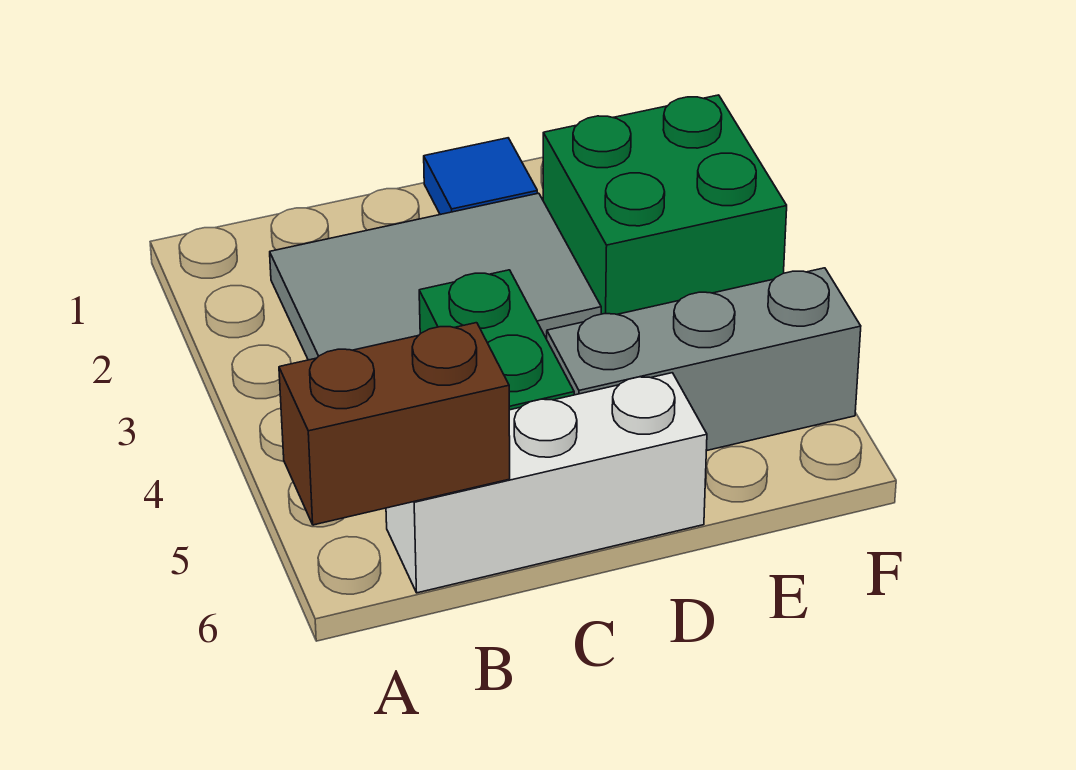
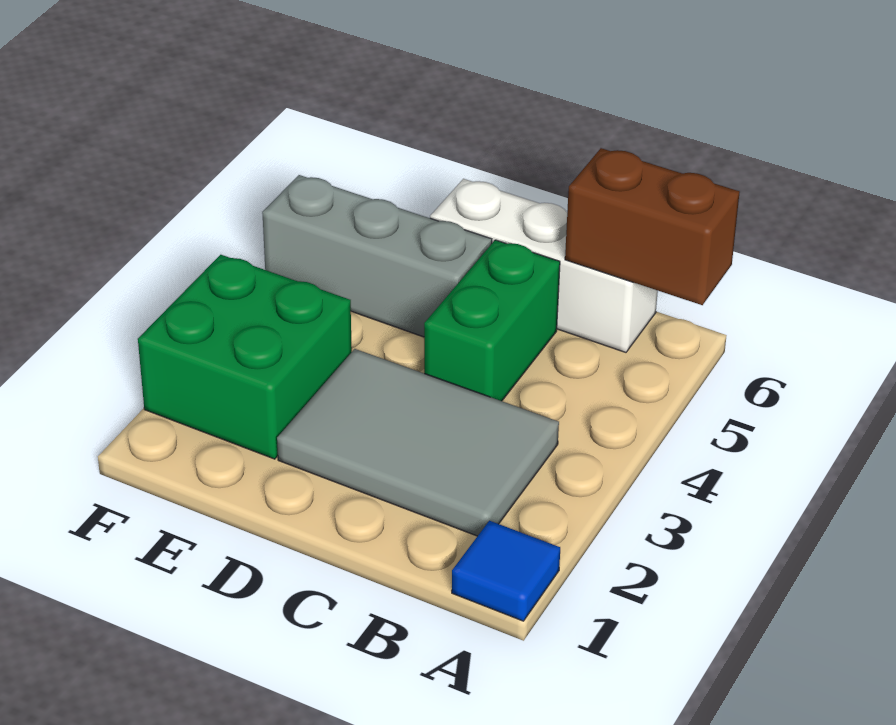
blue 1x1 tile [424,138,537,215] -> blue 1x1 tile moved to [452,521,560,621]

